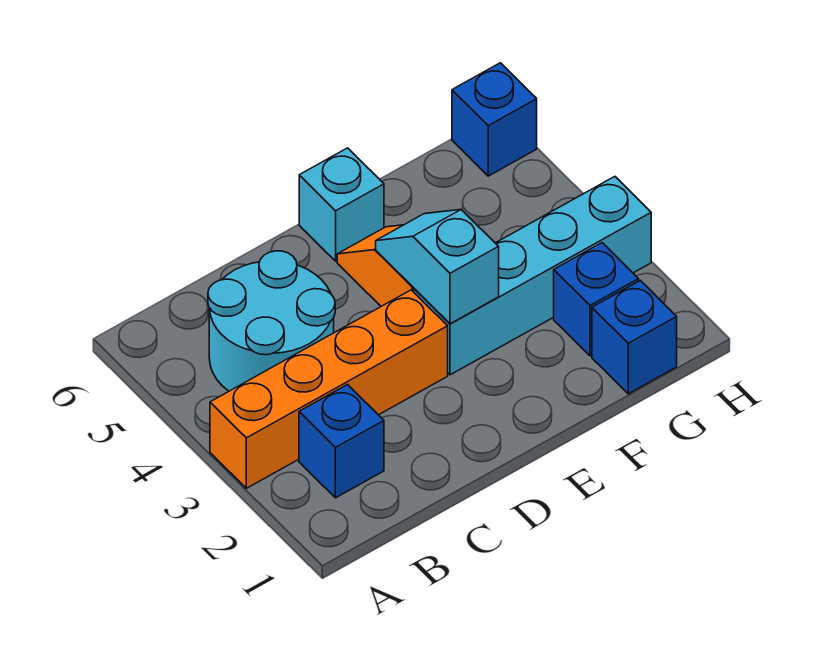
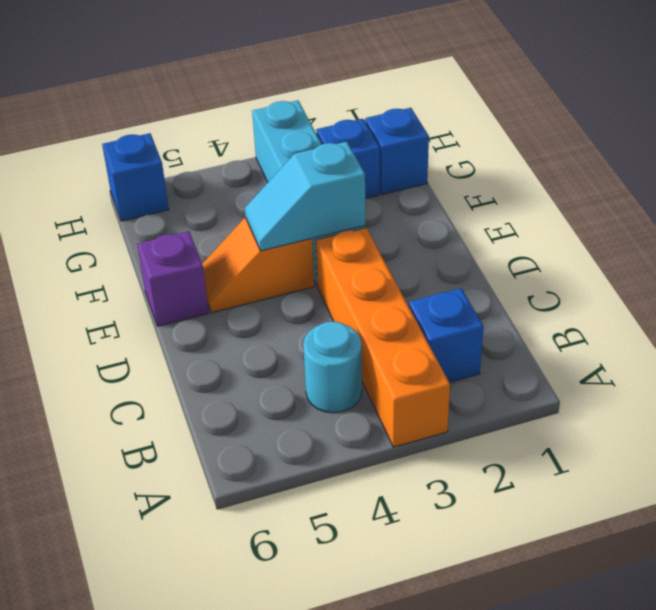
cyan 2x2 round brick [208,251,335,391] -> cyan 1x1 round brick [303,321,362,413]
cyan 1x1 brick [299,148,384,261] -> purple 1x1 brick [137,231,209,326]

